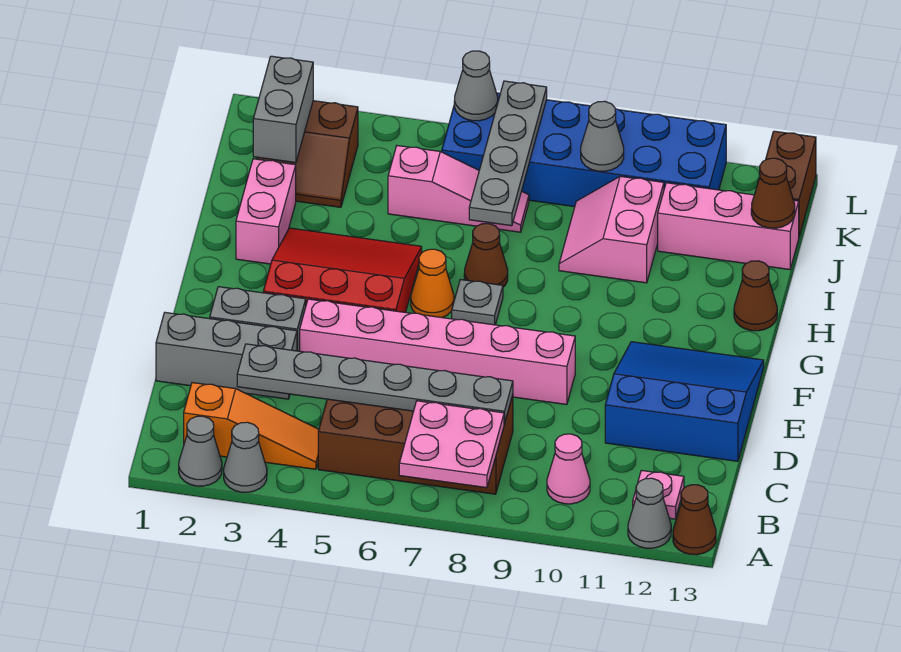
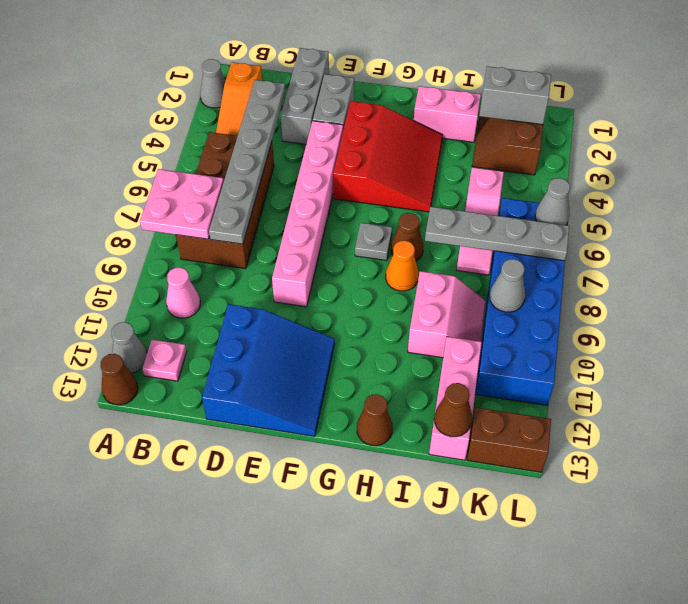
grey 1x1 cone [224,422,267,492] -> none
orange 1x1 cone [411,249,454,318] -> orange 1x1 cone moved to [386,241,419,291]
pink 2x2 slope [559,176,664,283] -> pink 2x2 slope turned to [408,271,486,358]

